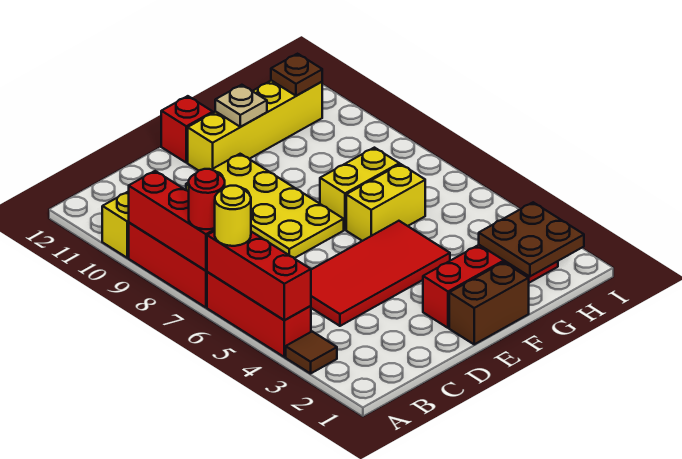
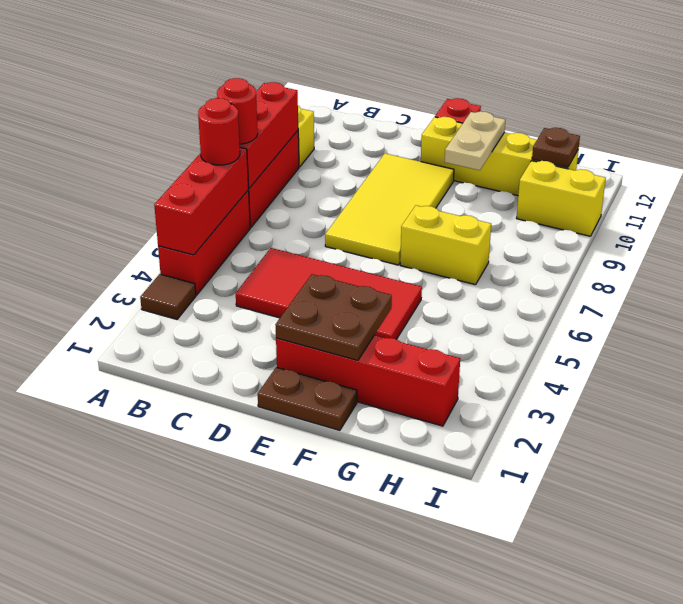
yellow 1x1 round brick [215,186,251,246] -> red 1x1 round brick [198,98,240,165]
yellow 2x4 plate [186,154,344,258] -> yellow 2x4 tile [325,153,454,265]
brown 1x2 brick [449,262,529,344] -> brown 1x2 plate [258,367,357,430]
yellow 1x2 brick [346,164,425,241] -> yellow 1x2 brick moved to [516,161,606,236]
tan 1x1 plate [215,85,267,127] -> tan 1x2 plate [445,111,505,170]
brown 2x2 plate [479,202,584,276] -> brown 2x2 plate moved to [275,274,392,360]

